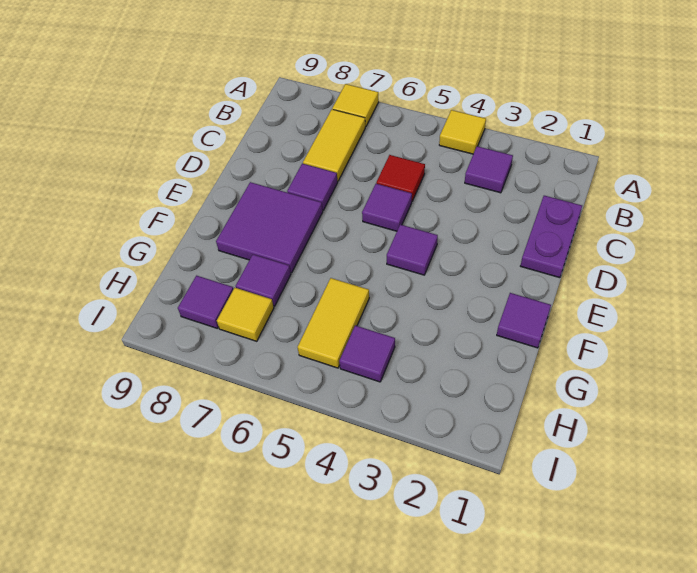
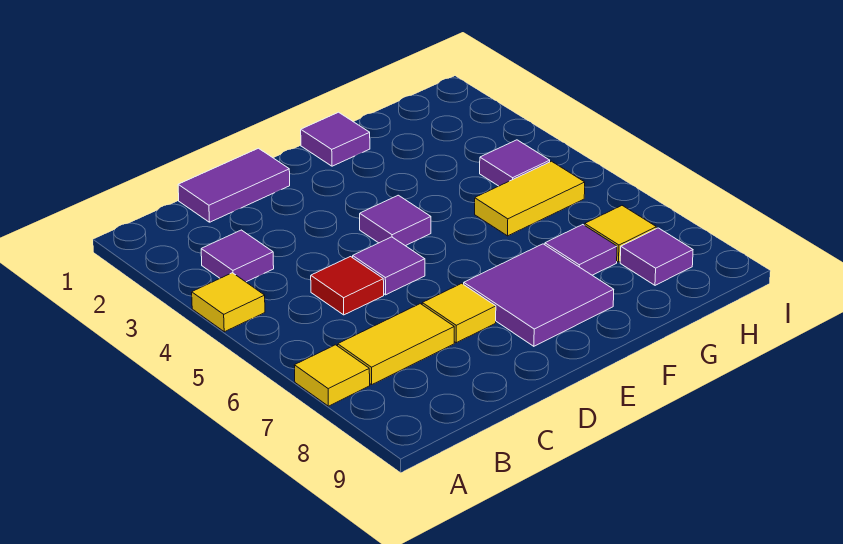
purple 1x2 plate [521,196,582,278] -> purple 1x2 tile [178,148,290,222]
purple 1x1 tile [287,164,338,210] -> yellow 1x1 tile [422,283,496,343]

